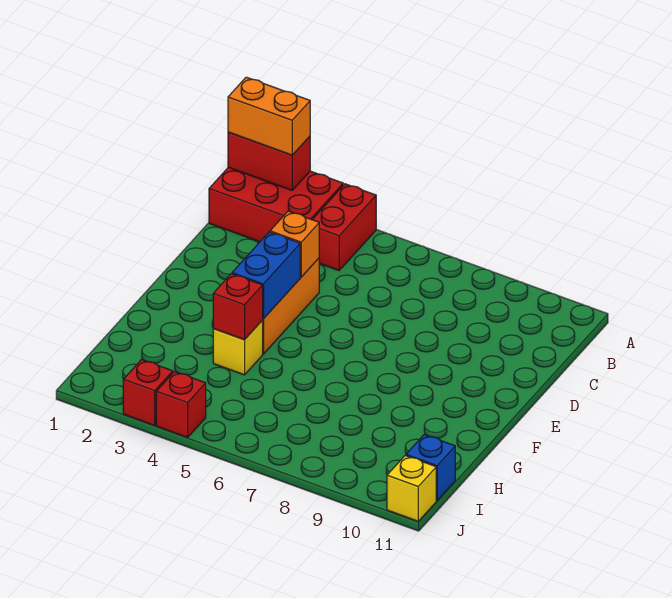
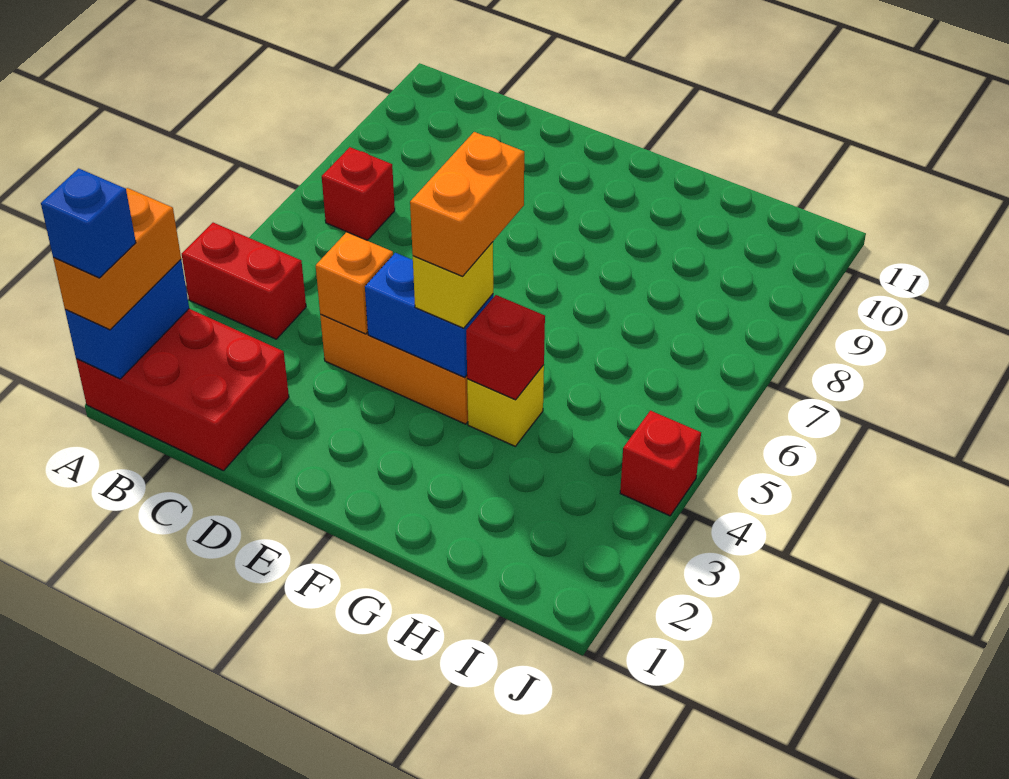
red 2x3 brick [209,167,343,242] -> red 2x3 brick turned to [76,309,289,471]
red 1x2 brick [228,132,310,190] -> blue 1x2 brick [65,260,189,379]
none -> orange 1x2 brick [410,132,524,276]
blue 1x1 brick [406,435,455,500] -> blue 1x1 brick moved to [41,168,136,278]
red 1x1 brick [123,360,173,425] -> red 1x1 brick moved to [322,147,395,240]
yellow 1x1 brick [387,456,436,521] -> yellow 1x1 brick moved to [413,242,493,328]

